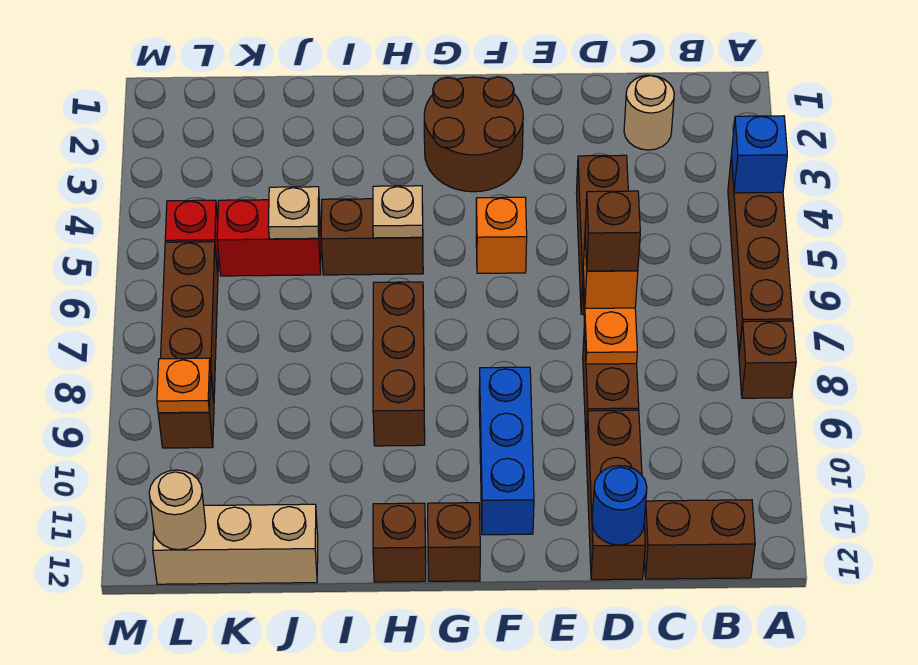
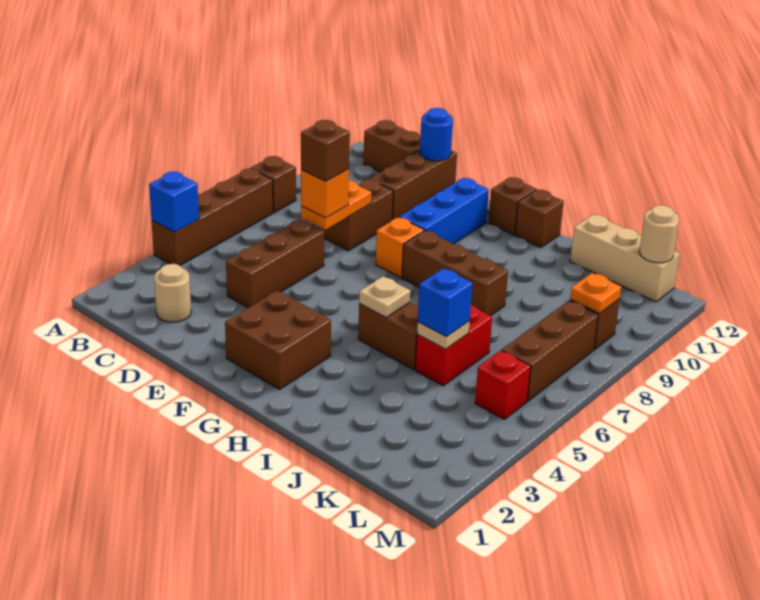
brown 2x2 round brick [424,77,523,192] -> brown 2x2 brick [225,290,331,389]
orange 1x1 brick [476,197,527,273] -> orange 1x1 brick moved to [376,217,424,278]
brown 1x3 brick [373,282,425,446] -> brown 1x3 brick turned to [402,230,508,316]
red 1x2 brick [217,200,321,276] -> red 1x2 brick turned to [415,305,492,386]
none -> blue 1x1 brick [418,268,472,336]

